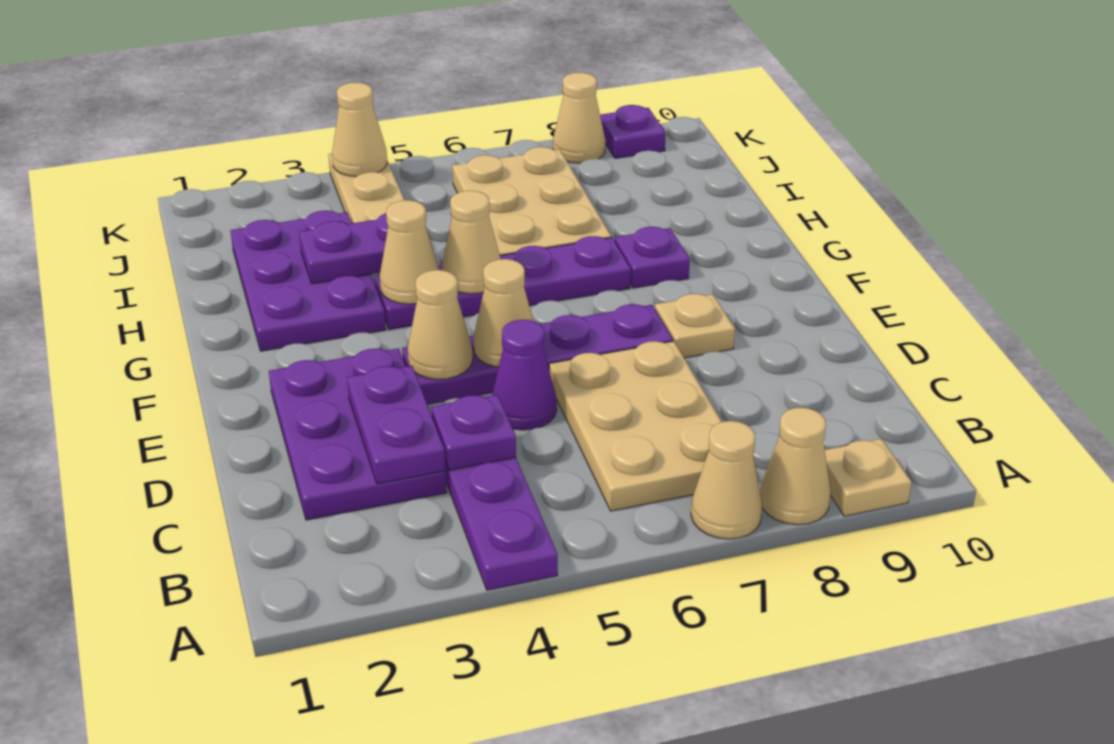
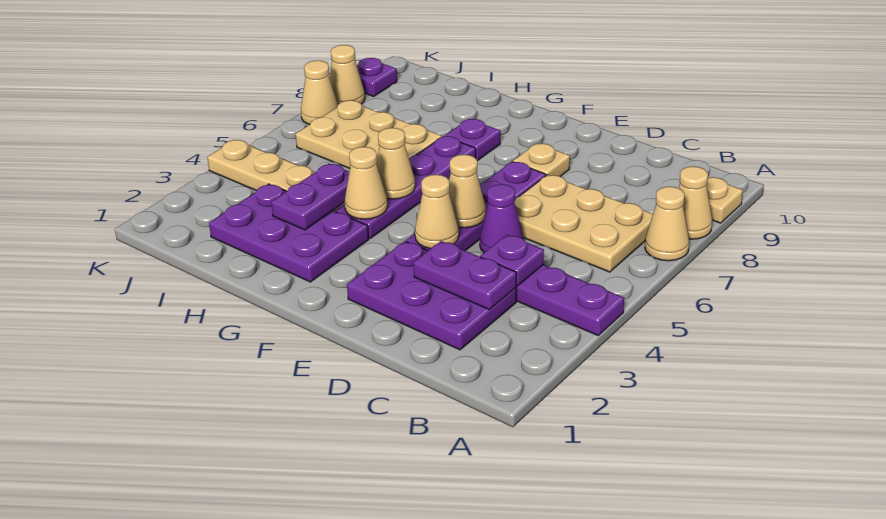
tan 1x1 cone [332,83,387,177] -> tan 1x1 cone moved to [301,61,338,124]

